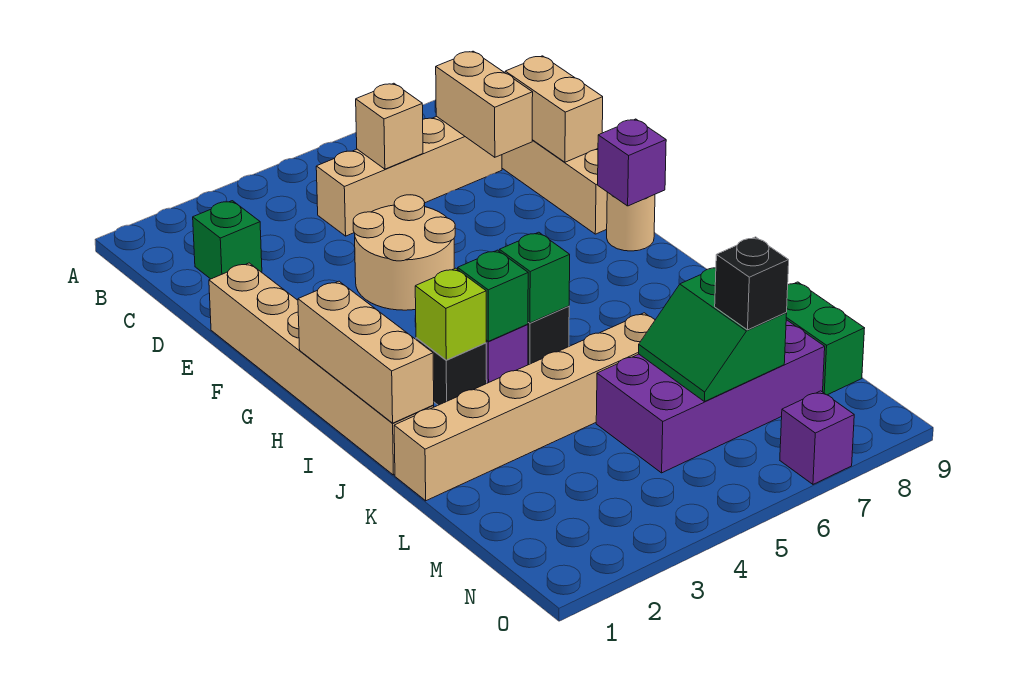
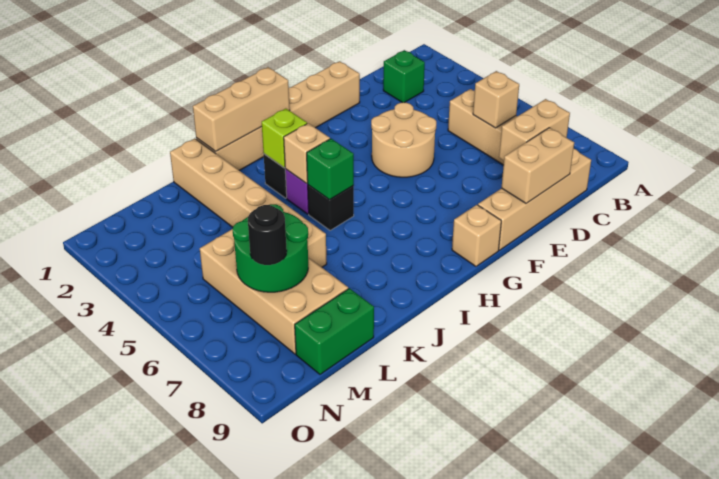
tan 1x1 round brick [607,192,655,251] -> tan 1x1 brick [452,205,501,266]
purple 1x1 brick [598,119,666,206] -> none
green 1x1 brick [458,250,528,341] -> tan 1x1 brick [284,123,330,184]
purple 2x4 brick [596,320,825,473] -> tan 2x4 brick [200,229,348,354]
green 2x2 slope [639,268,787,402] -> green 2x2 round brick [233,204,308,292]
black 1x1 brick [715,237,789,330] -> black 1x1 round brick [248,205,287,265]
purple 1x1 brick [780,391,854,484] -> none

